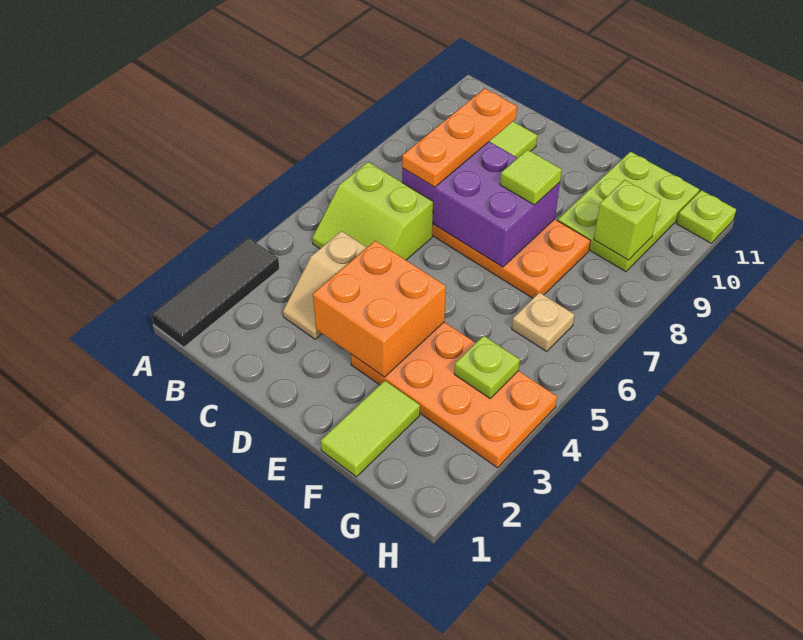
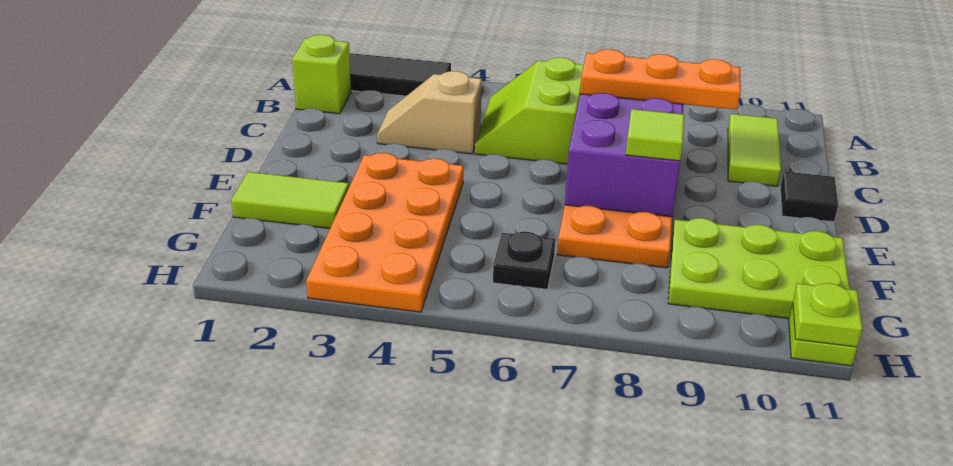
orange 2x2 brick [313,241,446,377] -> none
none -> black 1x1 tile [780,171,838,222]
lime 1x1 plate [454,336,520,398] -> lime 1x1 plate moved to [793,283,862,347]
tan 1x1 plate [512,293,575,352] -> black 1x1 plate [493,232,555,289]
lime 1x1 brick [594,180,660,260] -> lime 1x1 brick moved to [292,35,351,114]

